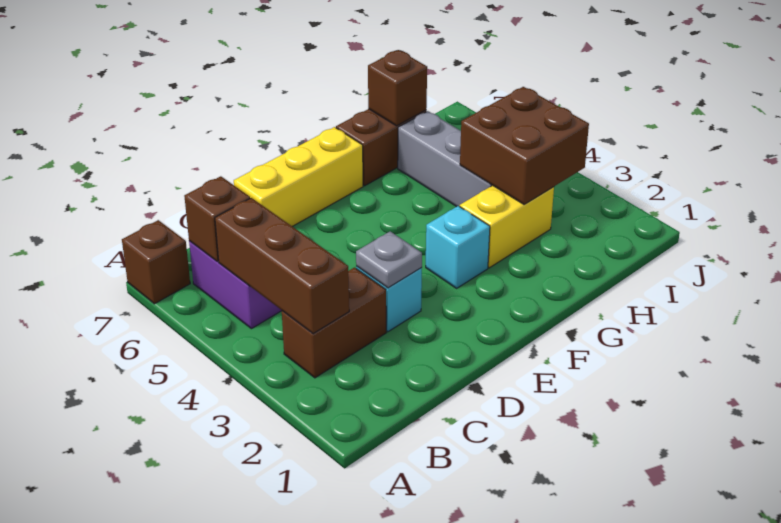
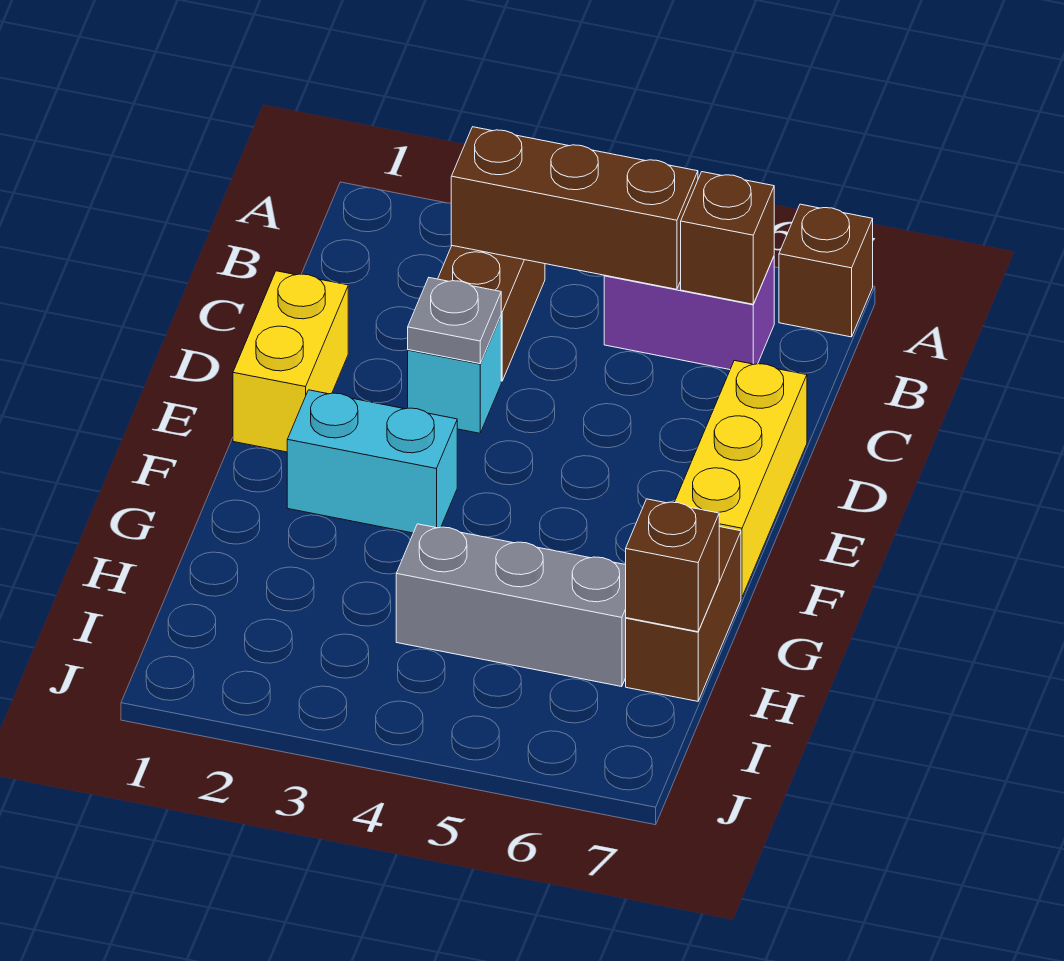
cyan 1x1 brick [426,206,490,288] -> cyan 1x2 brick [287,390,457,533]
yellow 1x2 brick [460,185,554,268] -> yellow 1x2 brick moved to [233,271,348,452]
brown 2x2 brick [460,87,589,204] -> none

